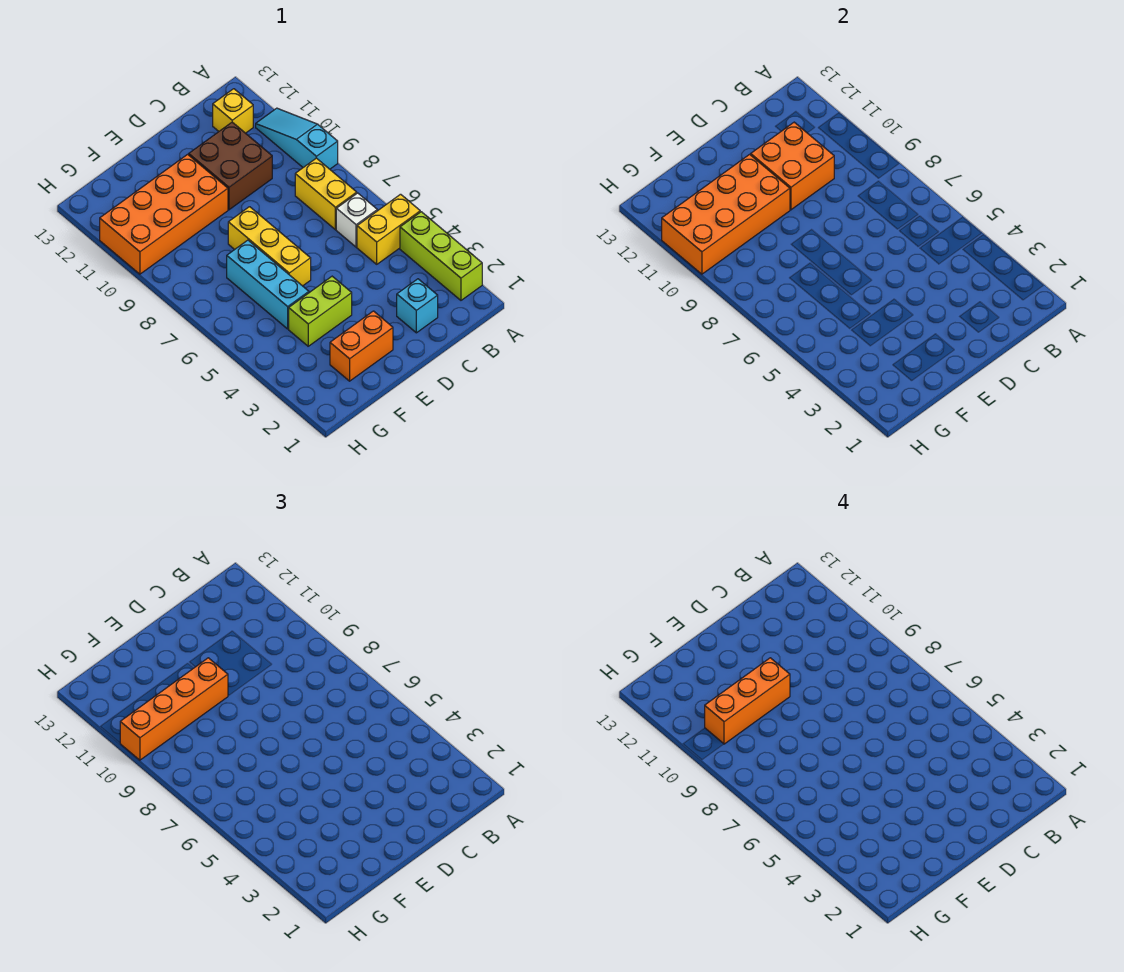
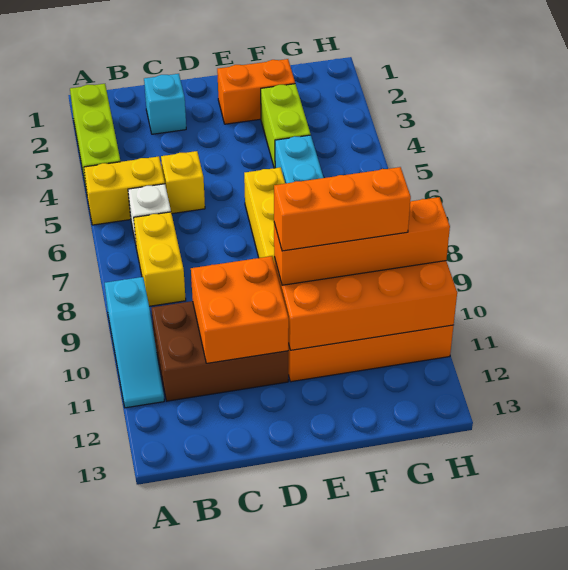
yellow 1x1 brick [213,89,253,133] -> yellow 1x1 brick moved to [161,151,205,214]
brown 2x2 brick [189,122,272,210] -> brown 2x3 brick [152,301,288,401]
lime 1x2 brick [289,276,352,346] -> lime 1x2 brick turned to [261,84,311,168]

